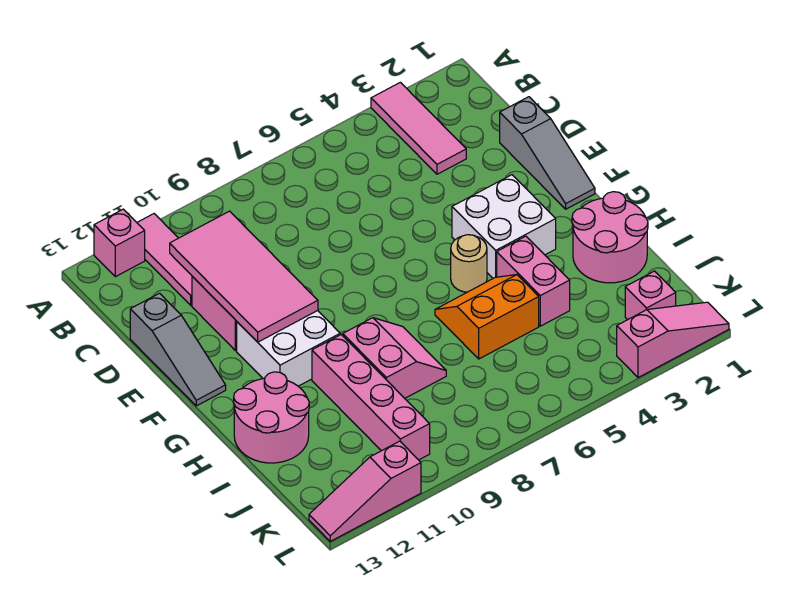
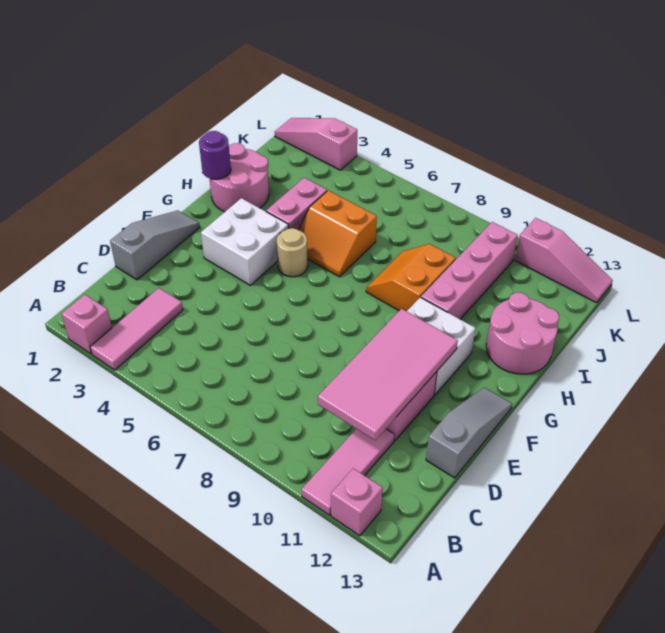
none -> purple 1x1 round brick [199,131,231,179]
pink 2x2 slope [343,318,446,398] -> orange 2x2 slope [366,244,456,311]
pink 1x1 brick [625,271,676,320] -> pink 1x1 brick moved to [62,295,112,354]

